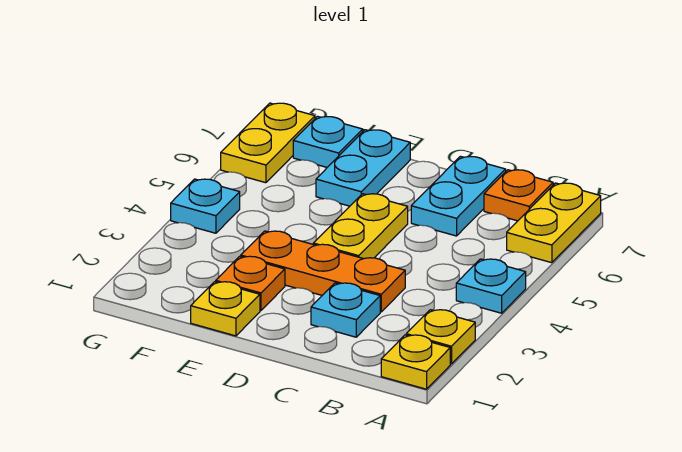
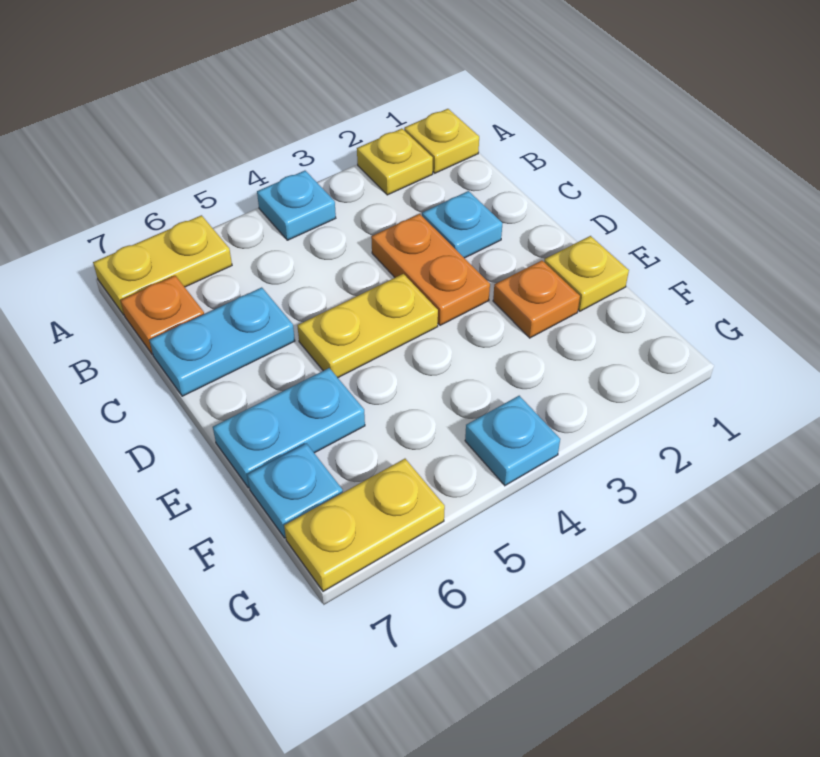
orange 1x3 plate [241,231,405,312] -> orange 1x2 plate [371,214,490,325]

